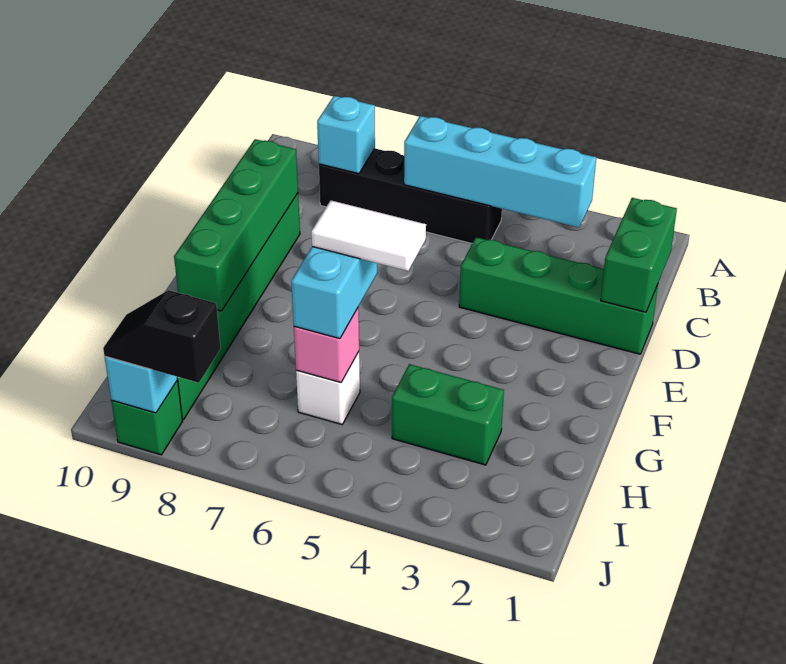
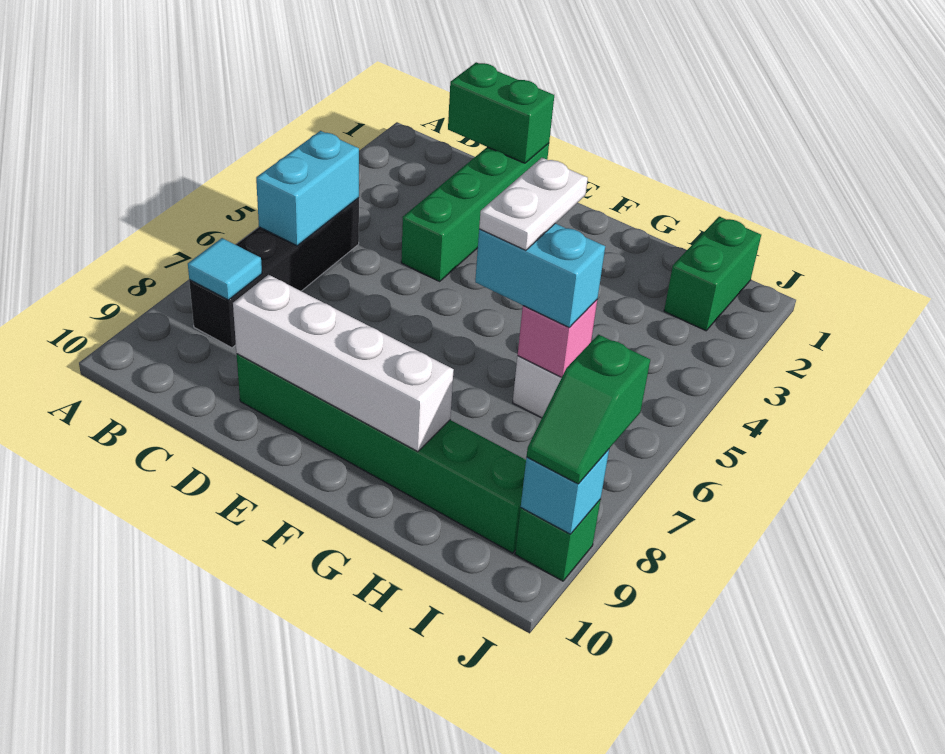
cyan 1x4 brick [404,116,596,227] -> cyan 1x2 brick [256,131,359,246]
cyan 1x1 brick [317,96,375,174] -> cyan 1x1 tile [188,238,262,300]
green 1x4 brick [174,139,298,311] -> white 1x4 brick [233,275,454,452]
white 1x2 tile [311,200,426,271] -> white 1x2 plate [479,158,588,250]
green 1x2 brick [392,364,504,465] -> green 1x2 brick moved to [664,217,761,331]
black 1x2 slope [103,290,221,383] -> green 1x2 slope [527,335,650,484]

